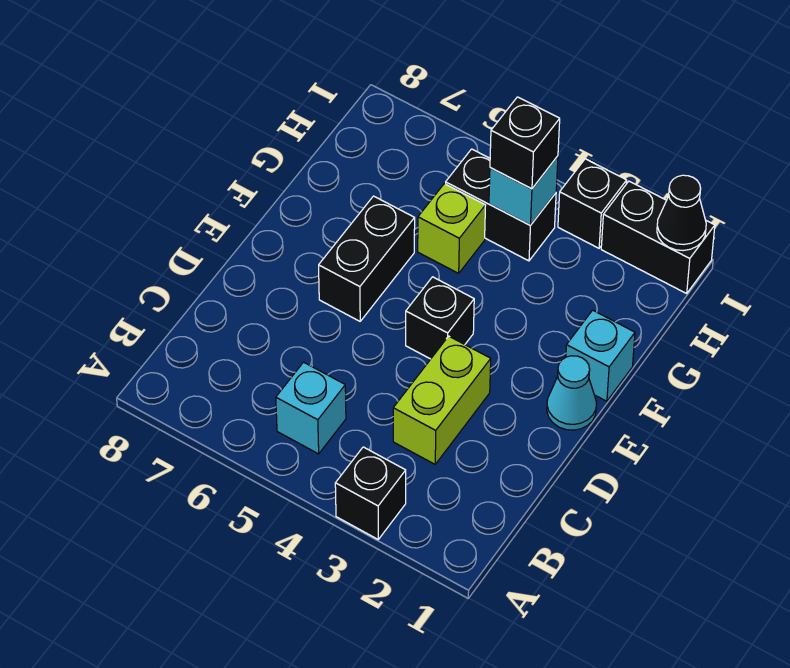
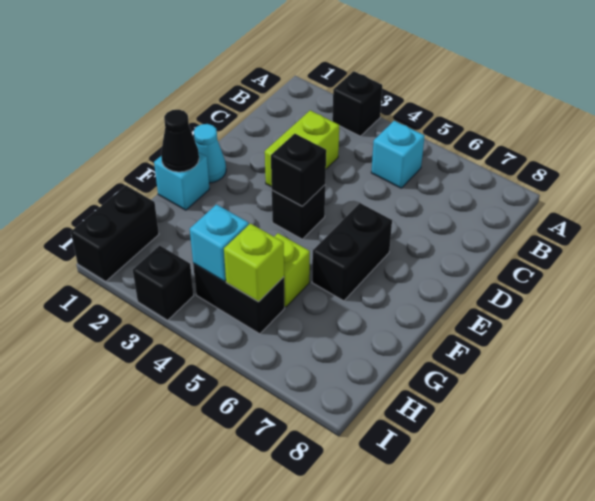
black 1x1 brick [490,97,560,189] -> black 1x1 brick moved to [271,134,326,206]
none -> lime 1x1 brick [224,224,284,302]
black 1x2 brick [601,181,715,293] -> black 1x2 brick turned to [71,186,159,281]
black 1x1 cone [657,175,706,251] -> black 1x1 cone moved to [161,110,199,172]

